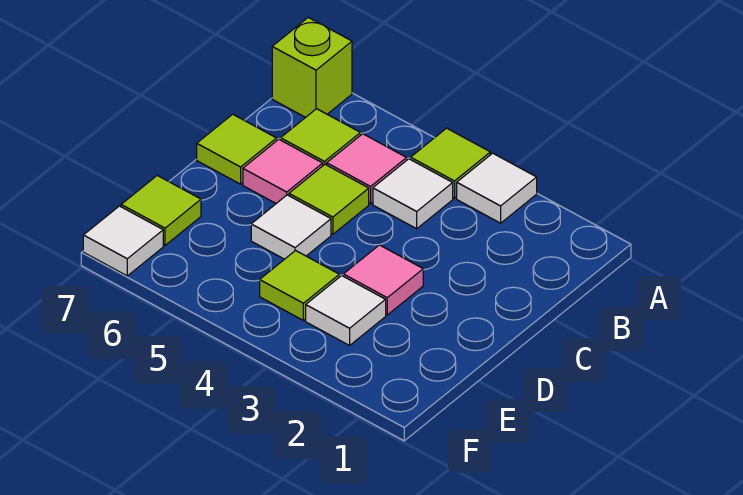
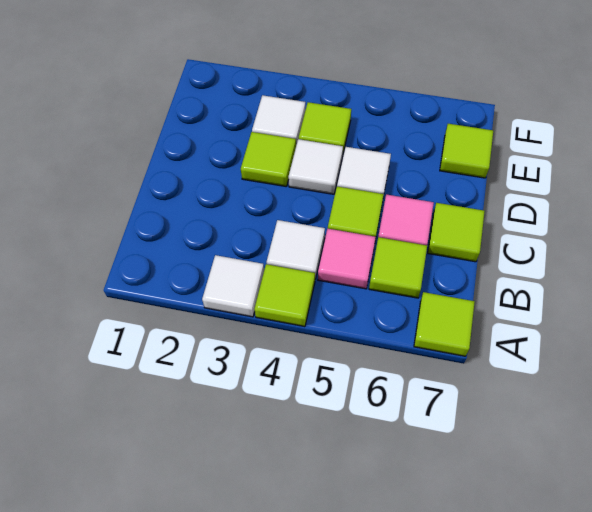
lime 1x1 brick [272,17,352,117] -> lime 1x1 tile [414,292,475,356]
pink 1x1 tile [343,245,423,315] -> lime 1x1 tile [241,132,296,186]
white 1x1 tile [83,206,163,276] -> white 1x1 tile moved to [288,139,343,194]

